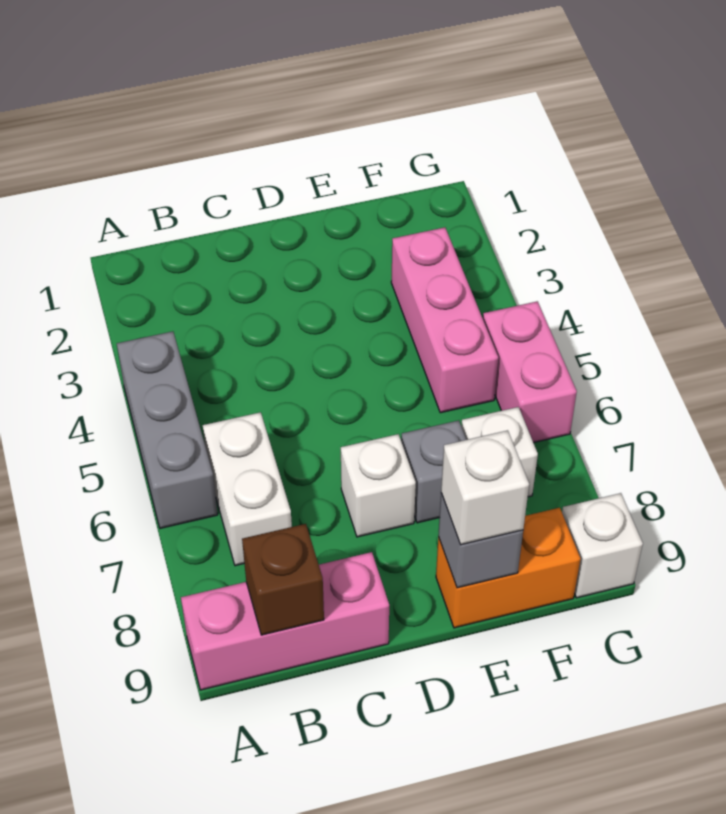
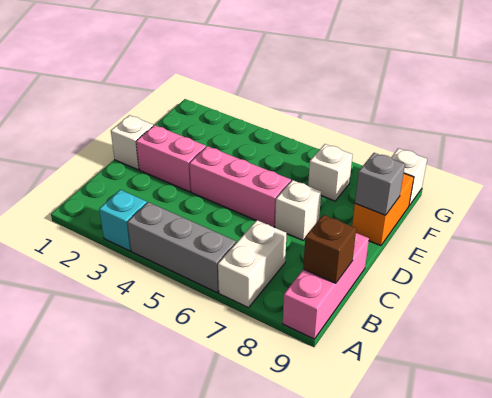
none -> cyan 1x1 brick [99,190,147,251]
white 1x2 brick [203,412,292,566] -> white 1x2 brick turned to [218,220,287,308]
grey 1x1 brick [401,420,466,523] -> none
white 1x1 brick [441,430,529,545] -> white 1x1 brick moved to [111,115,153,170]
pink 1x3 brick [391,227,498,413] -> pink 1x3 brick moved to [189,146,291,227]
pink 1x2 brick [483,301,577,443] -> pink 1x2 brick moved to [136,125,206,192]

